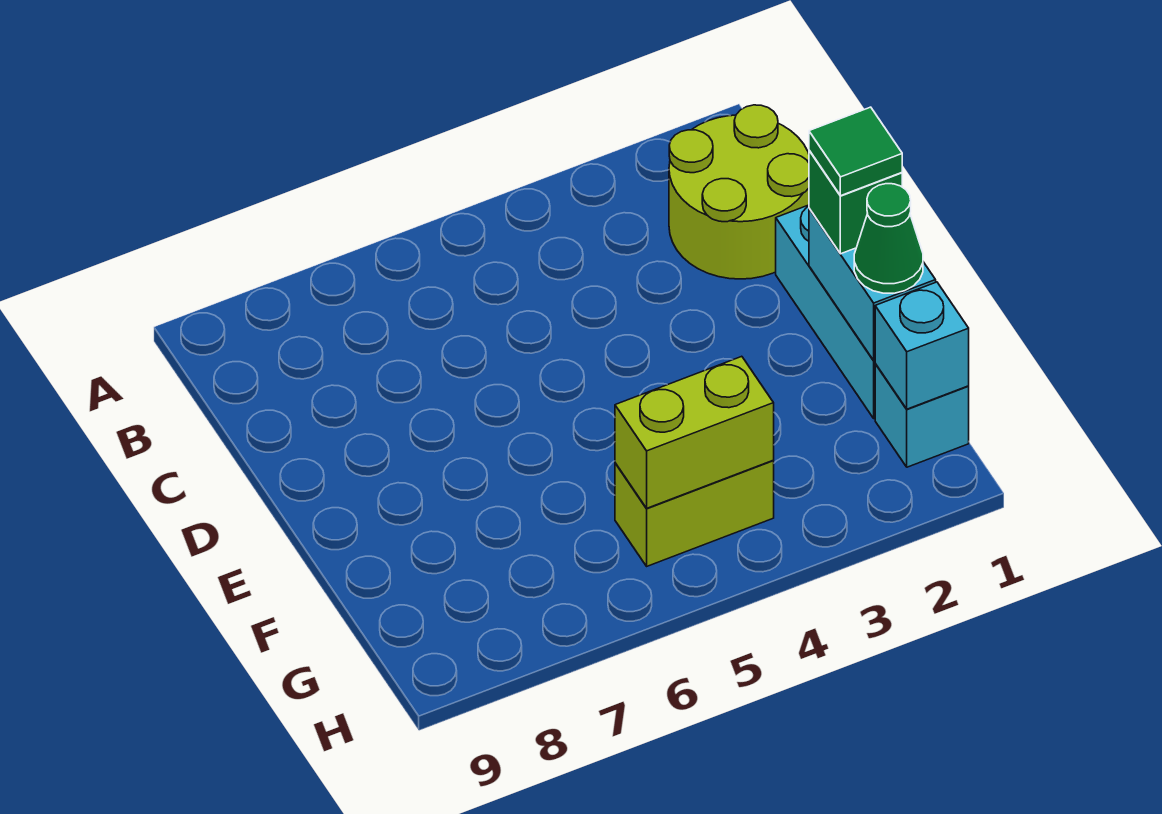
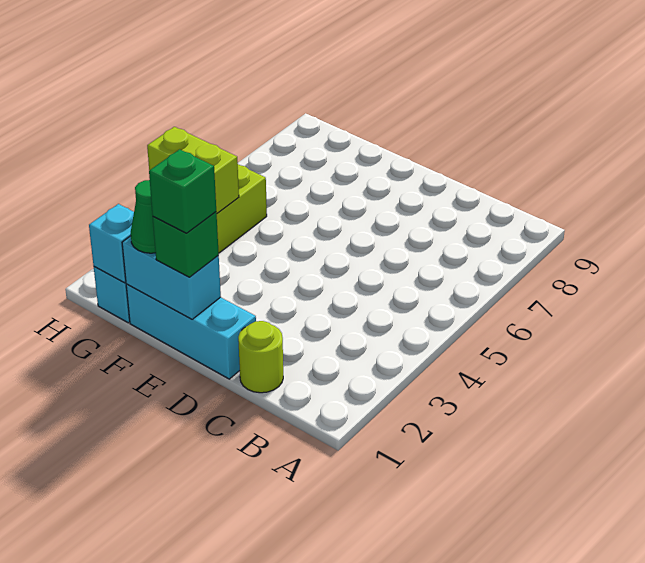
lime 2x2 round brick [669,105,809,279] -> lime 1x1 round brick [238,321,283,393]
green 1x1 tile [809,107,902,196] -> green 1x1 brick [149,149,216,233]
lime 1x2 brick [615,356,774,508] -> lime 1x2 brick turned to [147,127,239,213]

